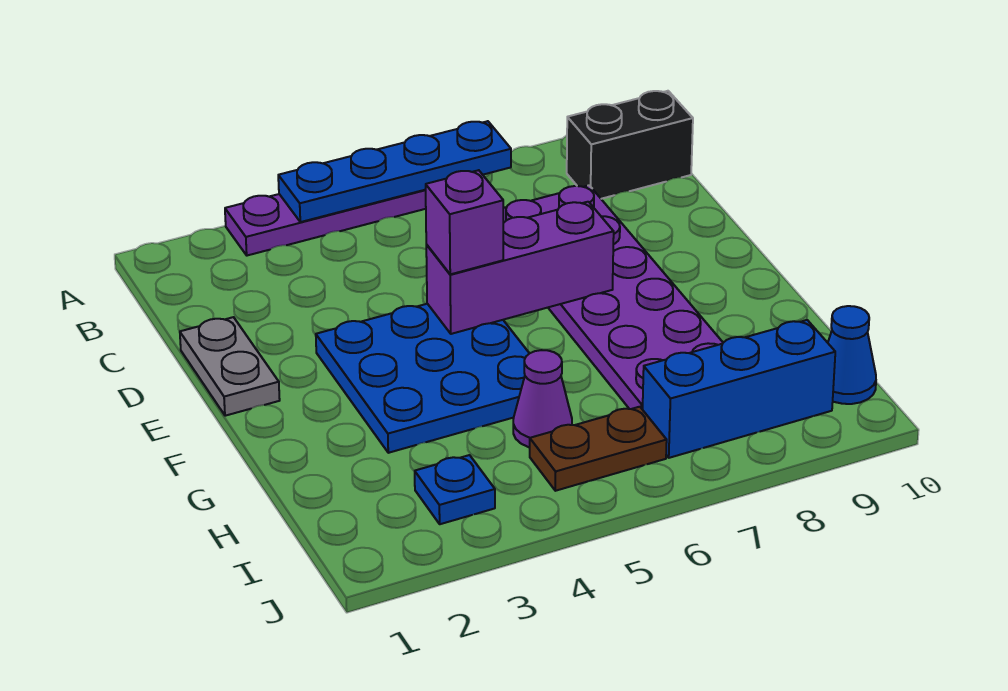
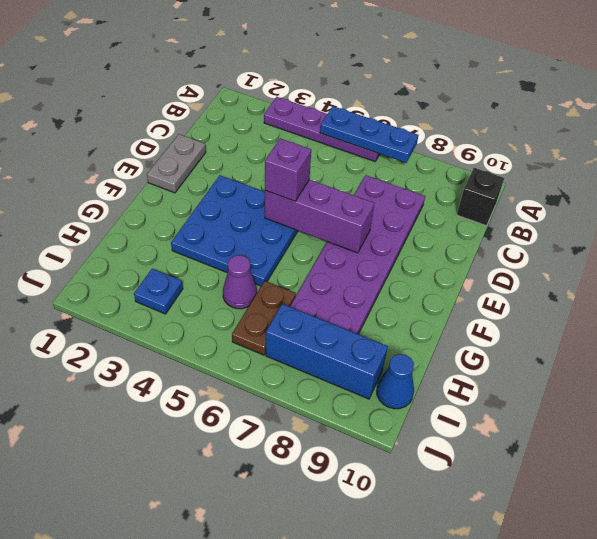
blue 1x4 plate [278,121,511,222] -> blue 1x3 plate [320,106,418,163]
black 1x2 brick [567,91,693,199] -> black 1x1 brick [457,168,504,226]
brown 1x2 plate [530,407,667,491] -> brown 1x2 plate turned to [232,281,296,355]

